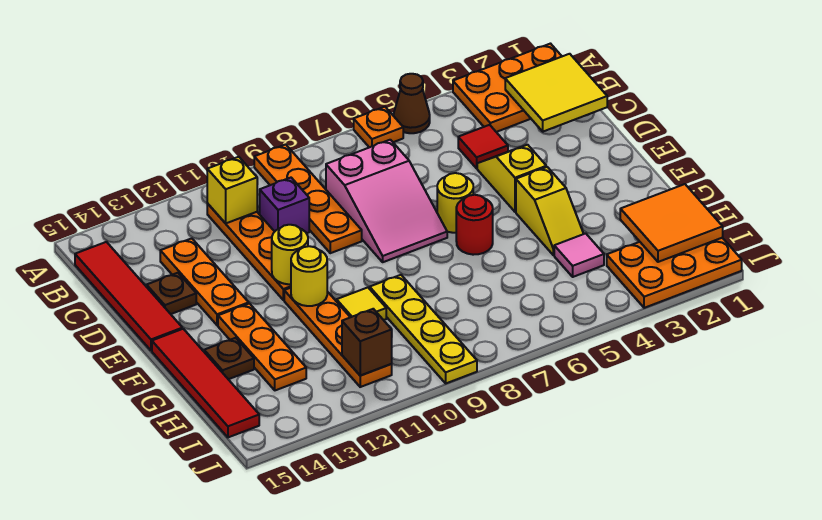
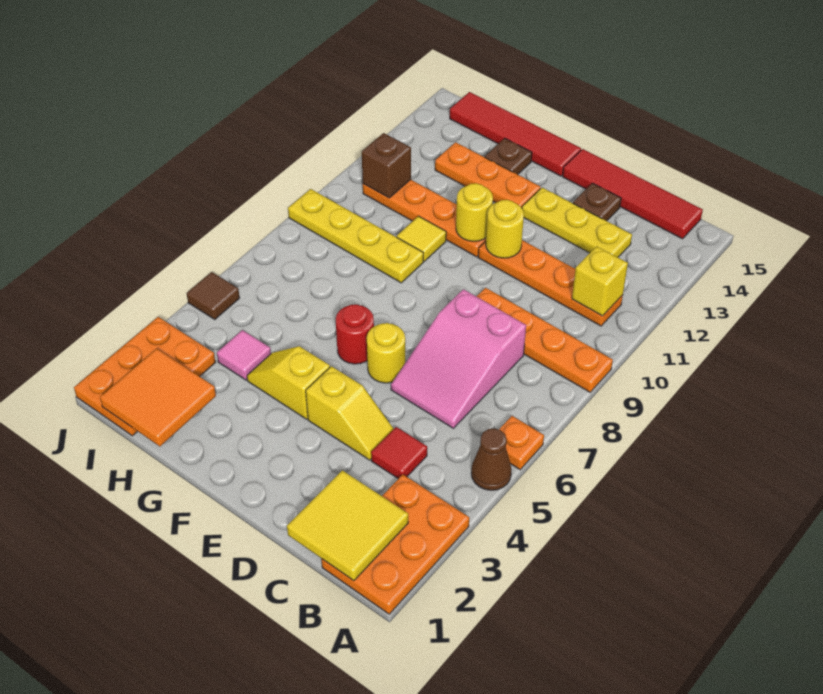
pink 2x3 slope [326,140,447,262] -> pink 2x3 slope turned to [391,289,526,428]
purple 1x1 brick [260,178,309,233] -> none
orange 1x3 plate [160,238,249,325] -> yellow 1x3 plate [522,188,632,257]
none -> brown 1x1 tile [187,272,240,319]

